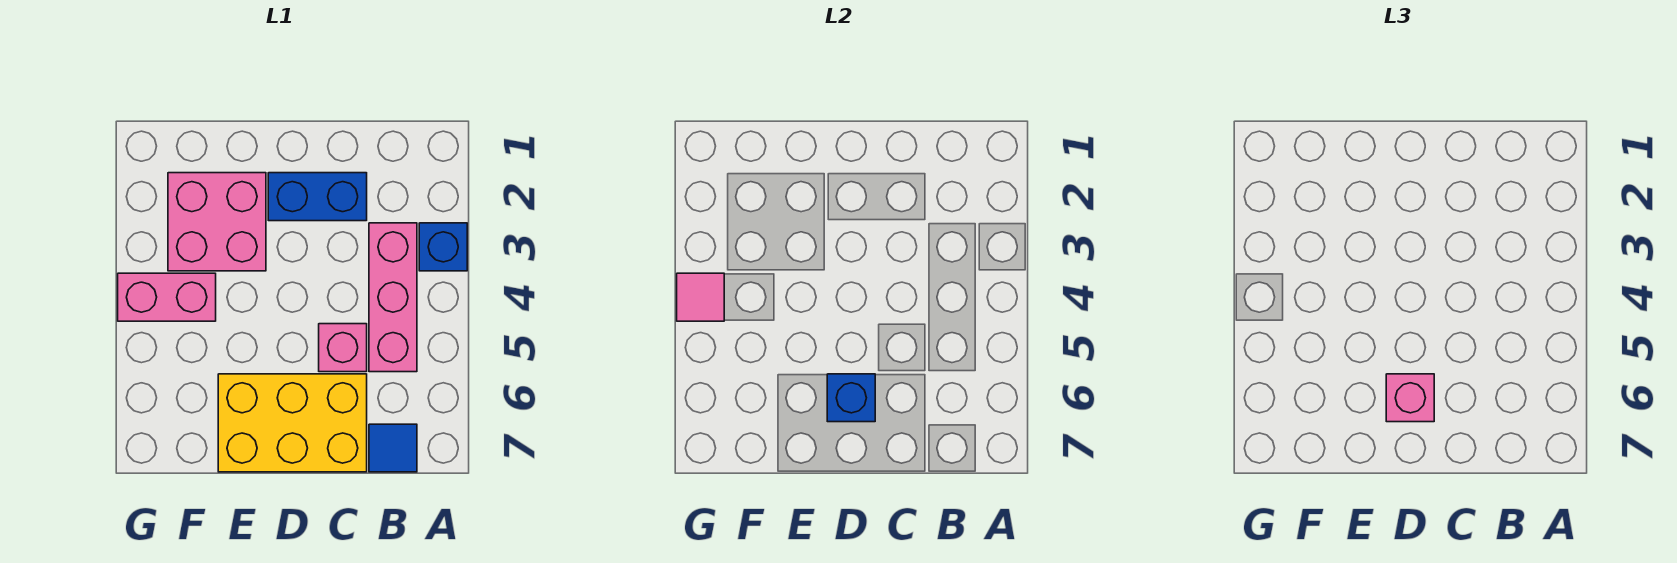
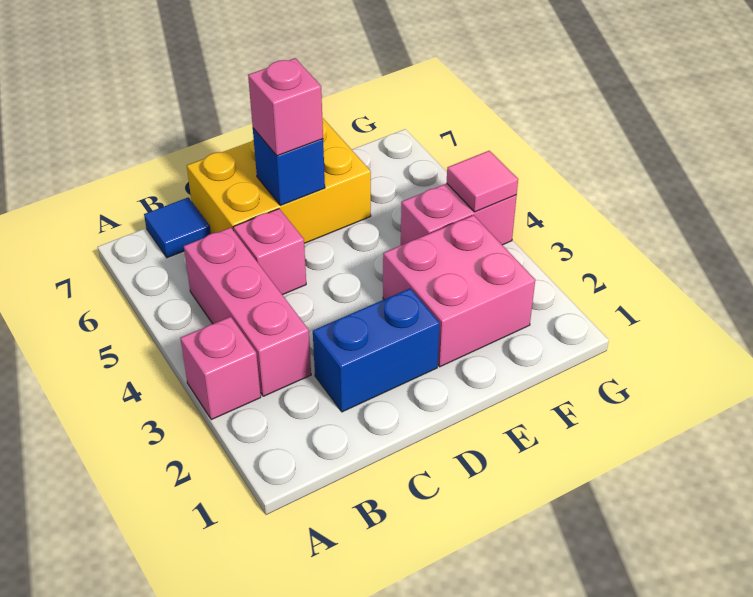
blue 1x1 brick [419,223,467,271] -> pink 1x1 brick [180,317,261,420]

